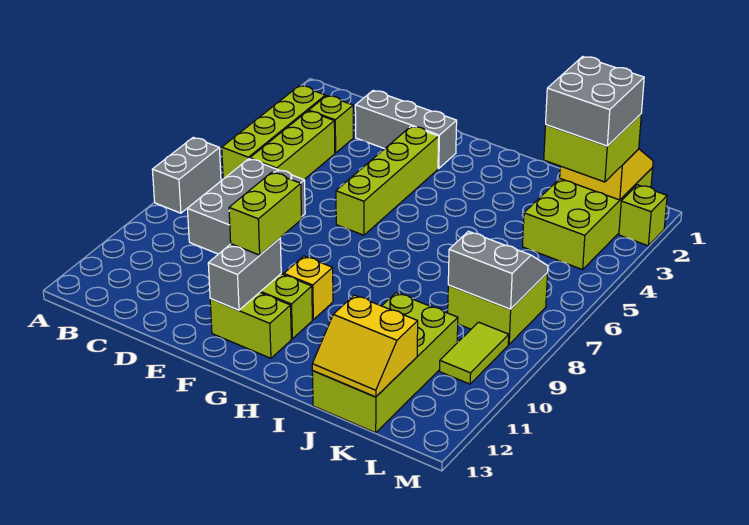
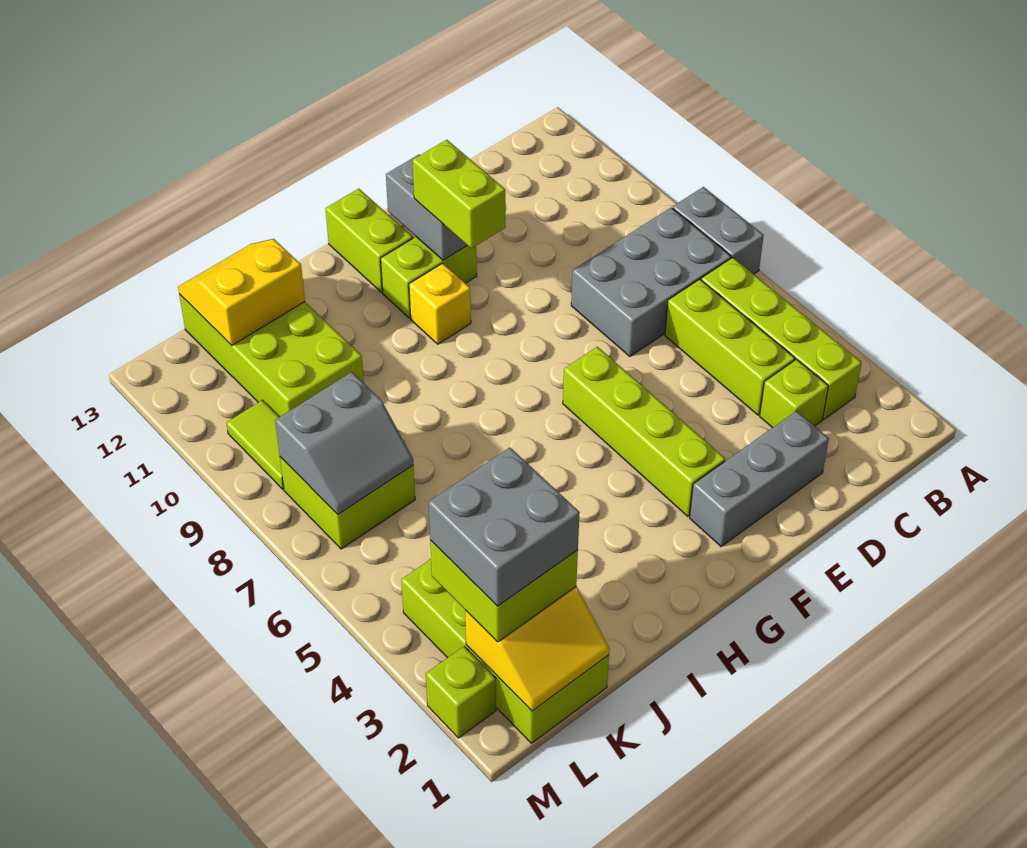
grey 2x3 brick [187,159,305,254] -> grey 2x3 brick turned to [571,208,731,356]
lime 1x2 brick [210,292,291,358] -> lime 1x2 brick turned to [325,189,413,292]

